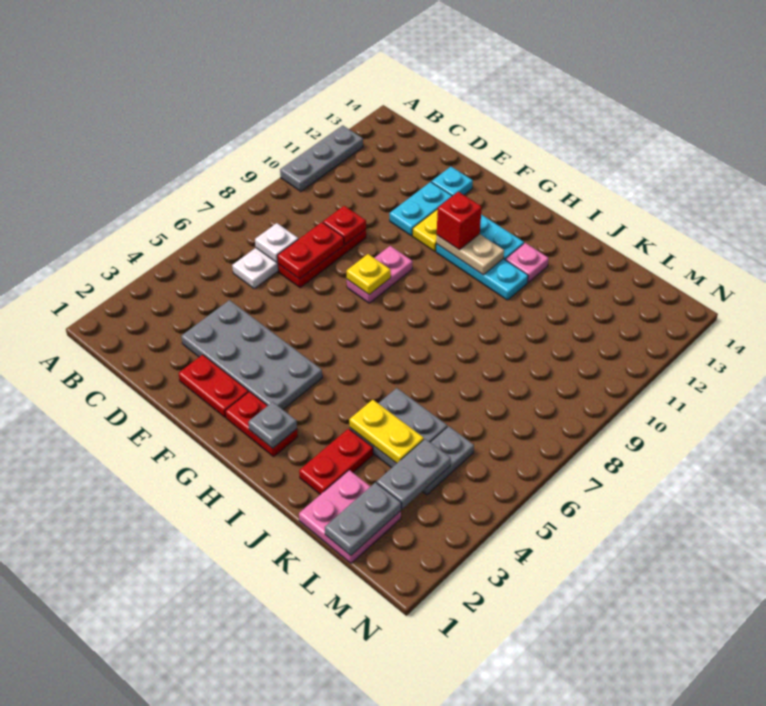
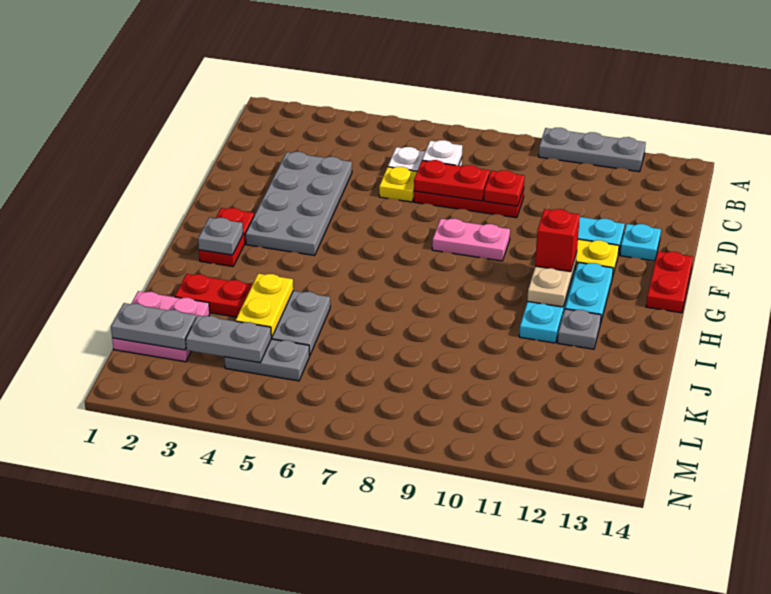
red 1x2 plate [178,355,248,418] -> red 1x2 plate moved to [646,251,693,313]
yellow 1x1 plate [347,254,391,295] -> yellow 1x1 plate moved to [379,167,417,202]
pink 1x1 plate [506,243,549,282] -> grey 1x1 plate [558,309,601,349]

